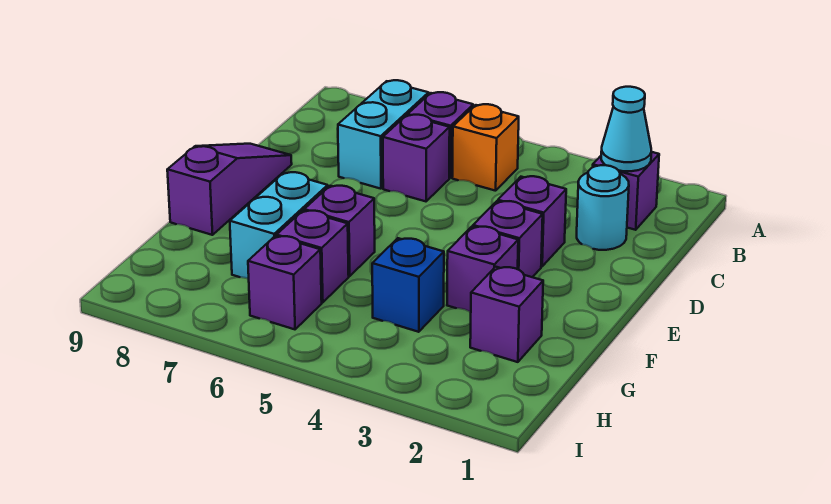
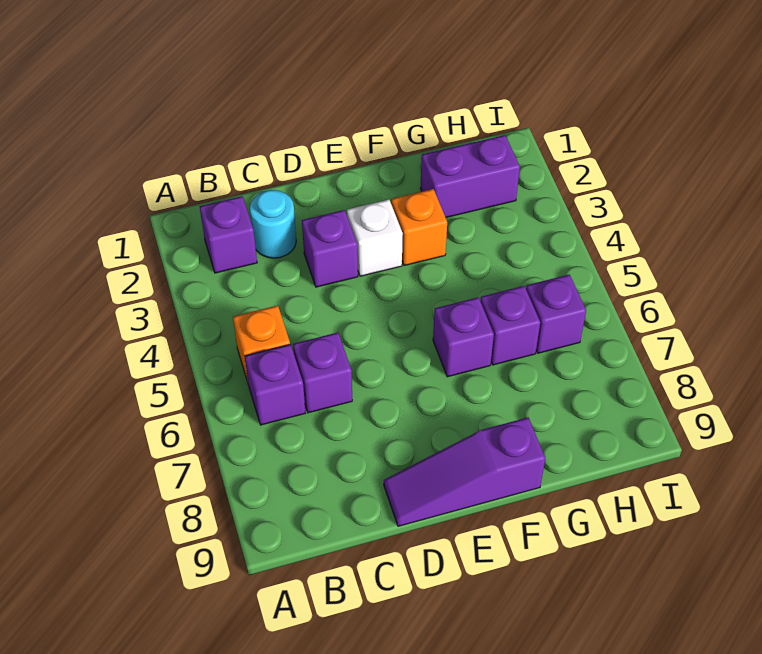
cyan 1x1 cone [601,87,651,171] -> none
cyan 1x2 brick [338,80,429,189] -> none
purple 1x1 brick [473,201,543,277] -> white 1x1 brick [347,199,403,276]
purple 1x1 brick [447,226,518,313] -> orange 1x1 brick [391,189,447,266]
cyan 1x2 brick [230,172,328,279] -> none
purple 1x1 brick [470,267,543,362] -> purple 1x2 brick [420,135,520,218]
blue 1x1 brick [372,238,444,332] -> none

